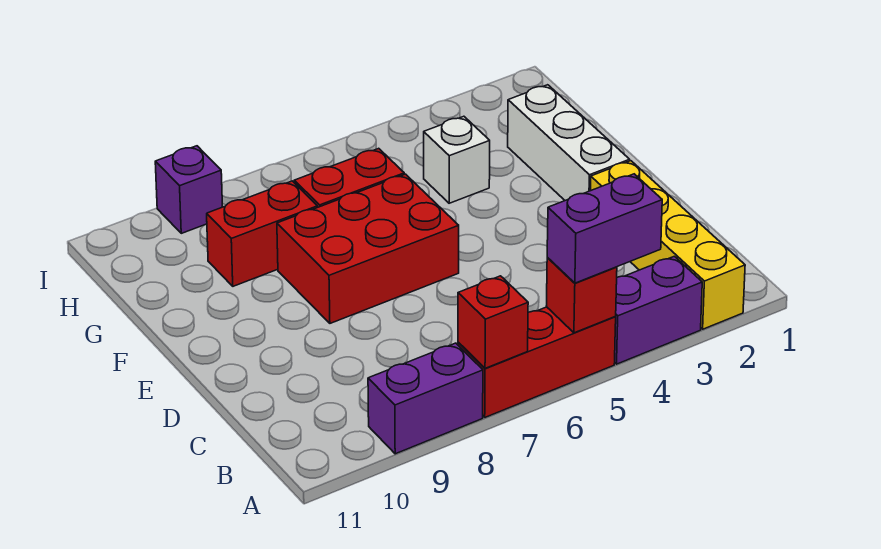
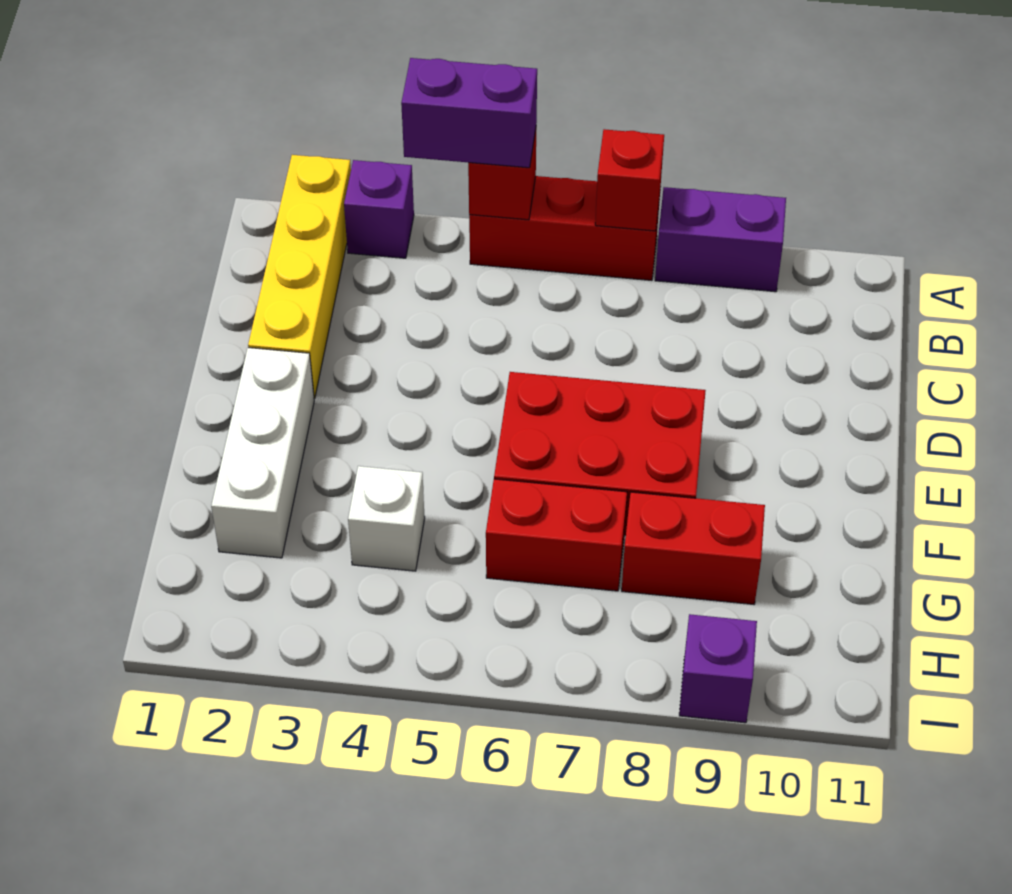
purple 1x2 brick [615,256,702,364] -> purple 1x1 brick [344,160,414,258]

